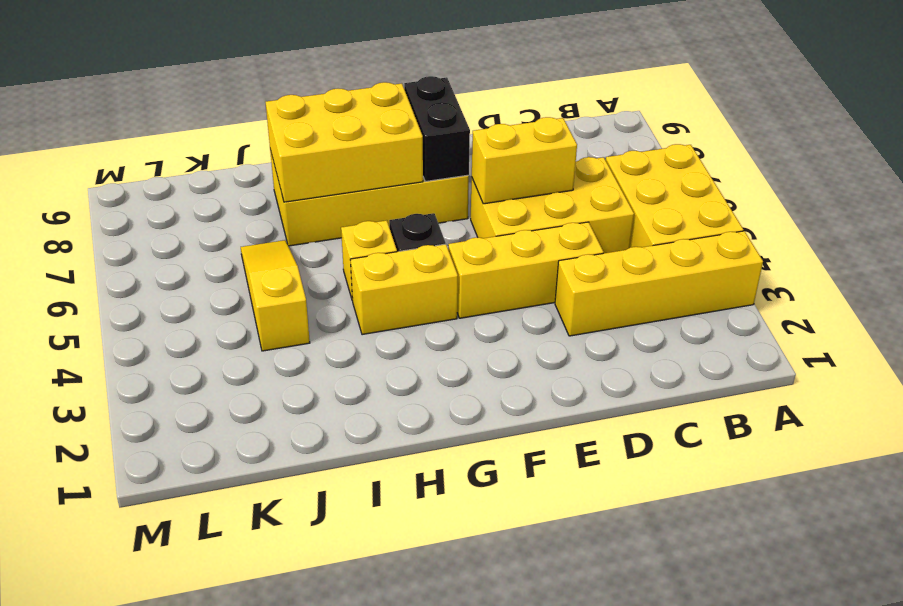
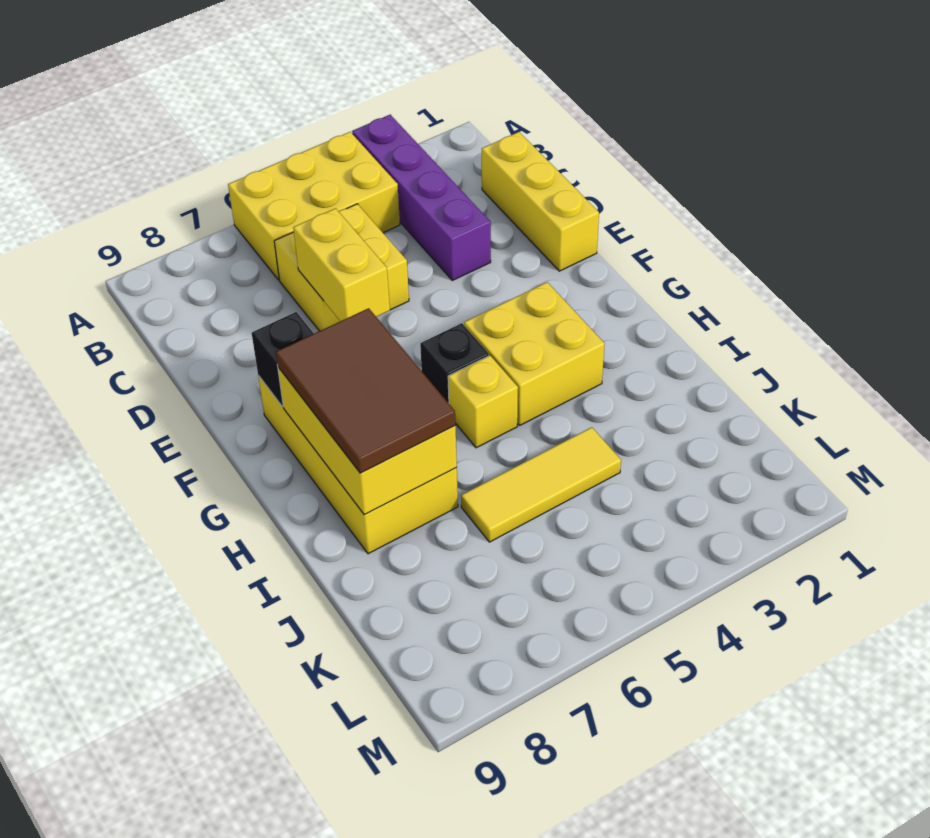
yellow 1x4 brick [555,231,763,336] -> purple 1x4 brick [352,115,491,280]
yellow 2x3 brick [471,157,634,253] -> yellow 2x2 brick [274,204,409,331]
yellow 1x3 brick [448,222,603,318] -> yellow 1x3 brick moved to [482,132,599,271]
black 1x2 brick [404,76,470,182] -> black 1x1 brick [252,312,314,407]
yellow 1x2 brick [350,244,458,335] -> yellow 2x2 brick [464,282,605,426]
none -> brown 2x3 tile [276,308,455,473]
yellow 1x3 slope [241,240,310,351] -> yellow 1x3 tile [461,427,621,542]

